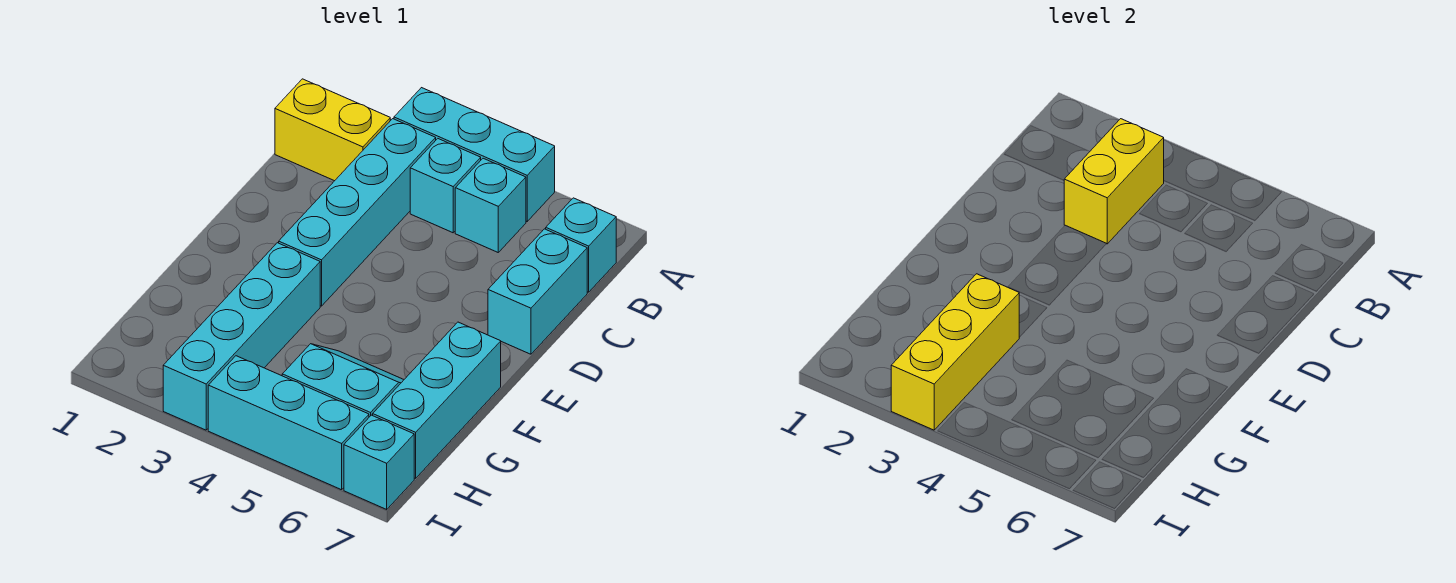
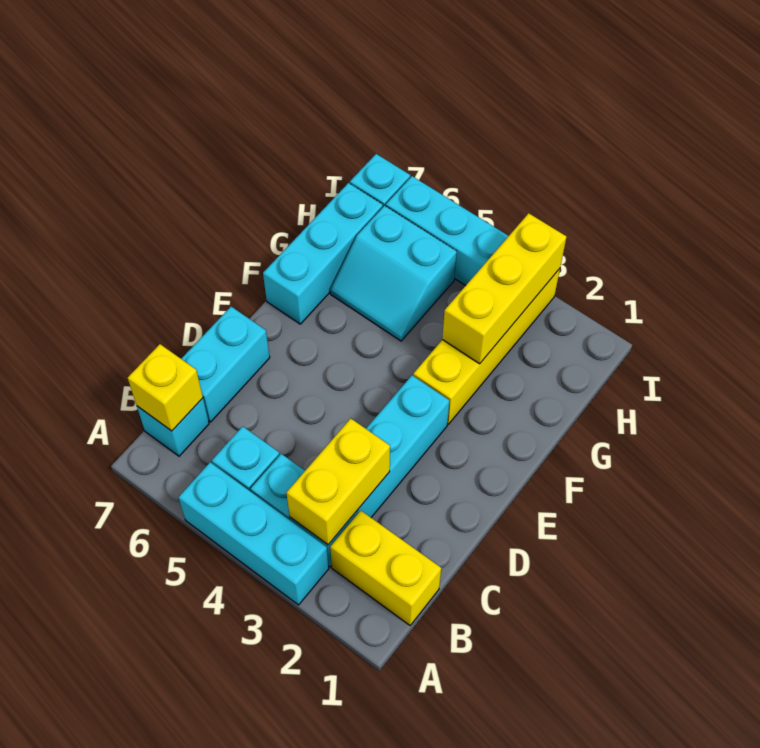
none -> yellow 1x1 brick [128,344,203,431]
cyan 1x4 brick [163,243,320,430] -> yellow 1x4 brick [413,269,560,424]

